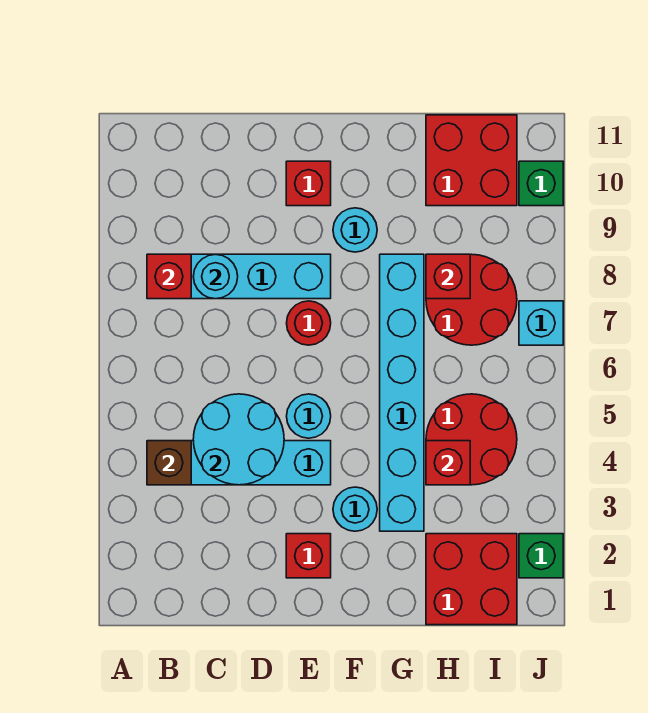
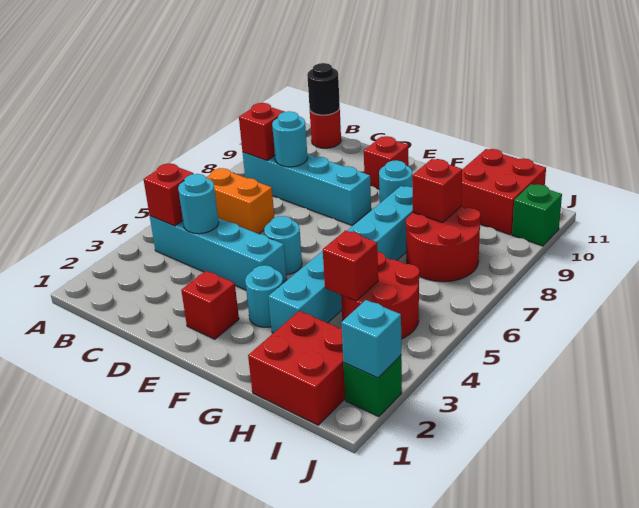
brown 1x1 brick [147,441,191,485] -> red 1x1 brick [143,163,193,226]
none -> orange 1x2 brick [206,168,274,234]
none -> black 1x1 round brick [307,63,340,115]
cyan 2x2 round brick [193,394,284,485] -> cyan 1x1 round brick [178,174,219,234]
red 1x1 round brick [287,301,331,345] -> red 1x1 round brick moved to [310,109,341,148]
cyan 1x1 brick [519,301,563,345] -> cyan 1x1 brick moved to [341,300,401,378]

